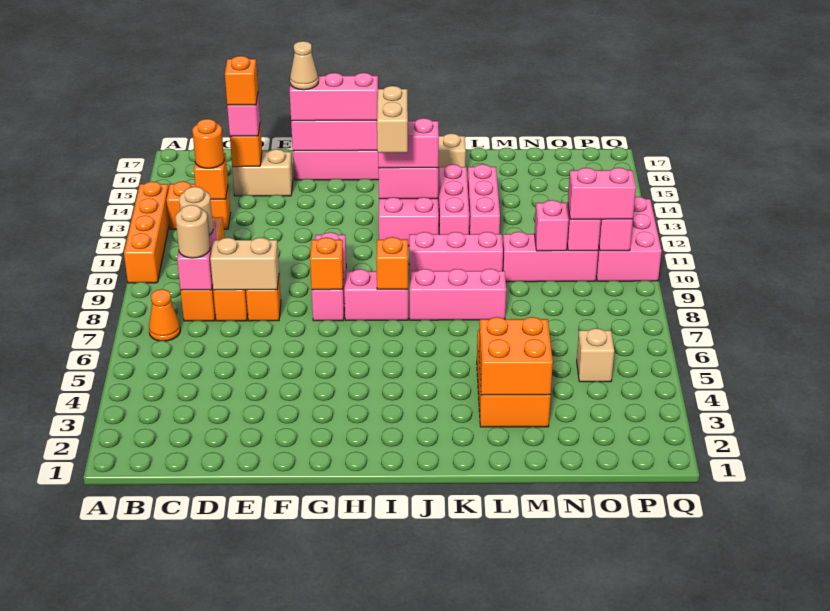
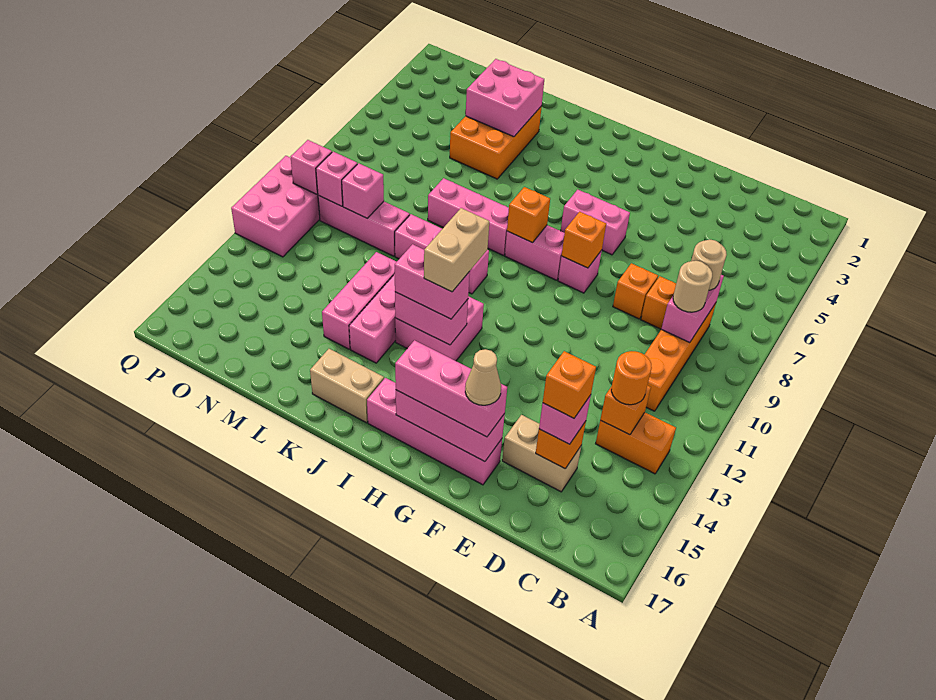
orange 1x4 brick [124,182,169,283] -> none
orange 1x1 cone [149,289,180,341] -> none
tan 1x2 brick [210,238,279,290] -> none
pink 1x3 brick [312,232,346,321] -> pink 1x1 brick [558,250,602,293]
orange 2x2 brick [479,317,553,395] -> pink 2x2 brick [466,59,544,137]
tan 1x1 brick [577,328,614,382] -> none
pink 1x2 brick [568,168,636,220] -> pink 1x2 brick moved to [561,190,630,255]

